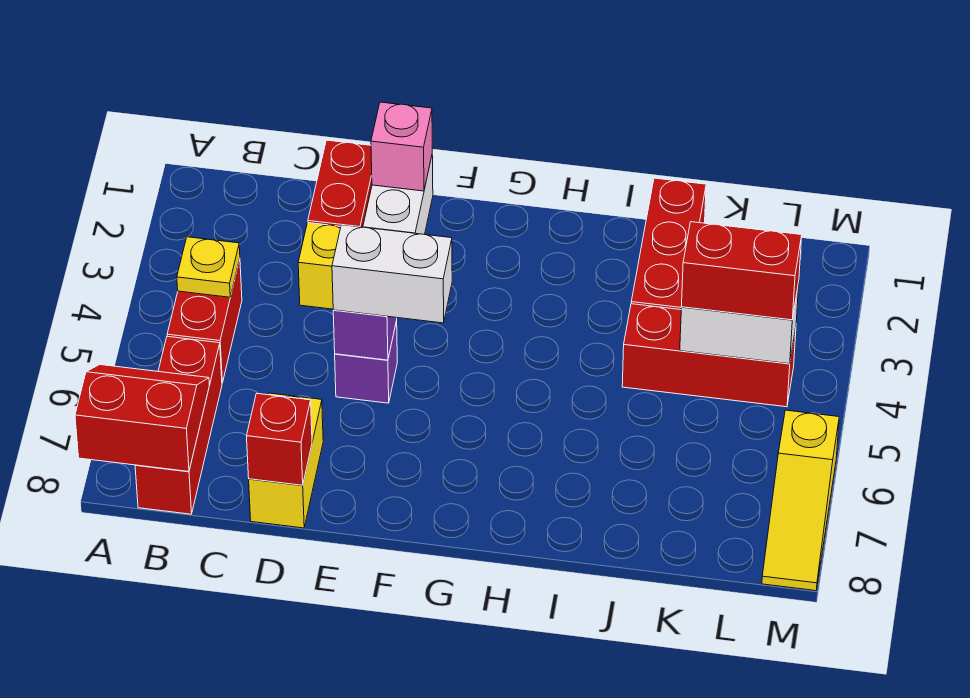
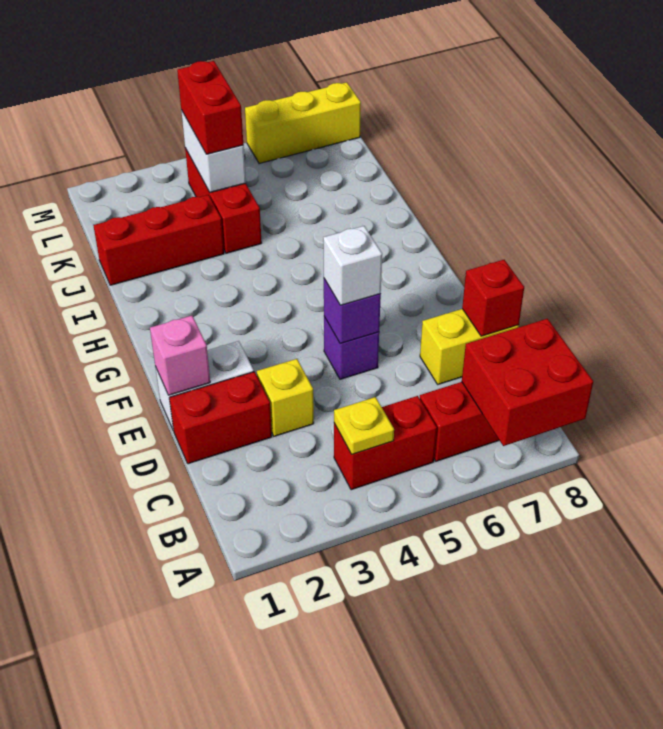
red 2x2 slope [75,365,209,472] -> red 2x2 brick [462,319,593,446]
white 1x2 brick [332,225,452,323] -> white 1x1 brick [323,226,382,305]
yellow 1x3 slope [762,410,839,591] -> yellow 1x3 brick [245,82,361,164]

